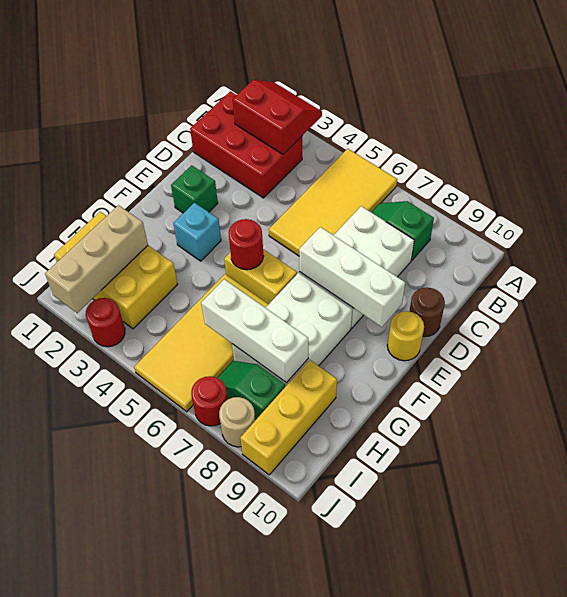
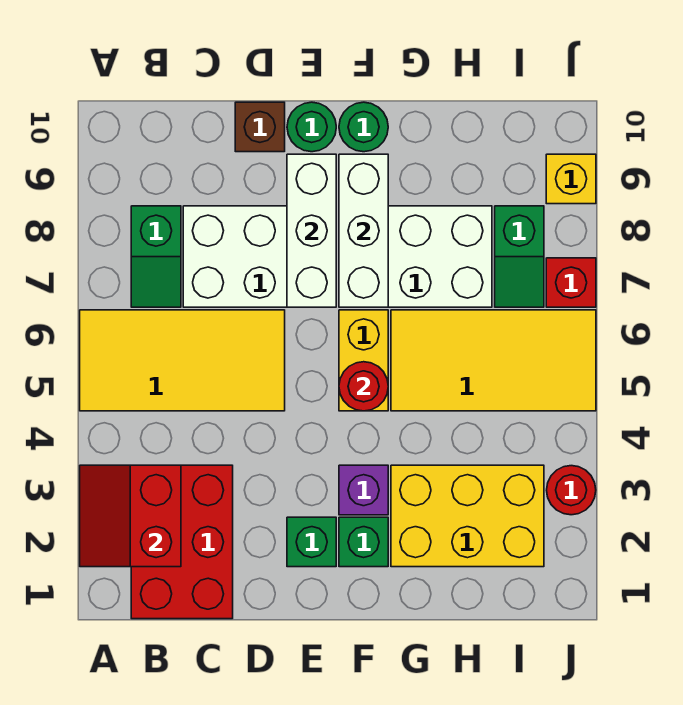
brown 1x1 round brick [409,287,445,337] -> brown 1x1 brick [235,102,285,152]
yellow 1x1 round brick [387,311,424,361] -> green 1x1 round brick [287,102,336,152]
none -> green 1x1 brick [339,517,388,567]
cyan 1x1 brick [173,203,221,261] -> purple 1x1 brick [339,465,388,515]
none -> green 1x1 round brick [339,102,388,152]
yellow 2x3 brick [54,212,178,329] -> yellow 2x3 brick turned to [391,465,544,567]
tan 1x3 brick [45,205,148,313] -> none
white 1x3 brick [201,279,308,383] -> white 1x3 brick moved to [339,154,388,307]
yellow 1x3 brick [240,360,337,475] -> yellow 1x1 brick [546,154,596,204]
red 1x1 round brick [191,376,228,426] -> red 1x1 brick [546,258,596,307]
tan 1x1 round brick [219,397,255,447] -> none

